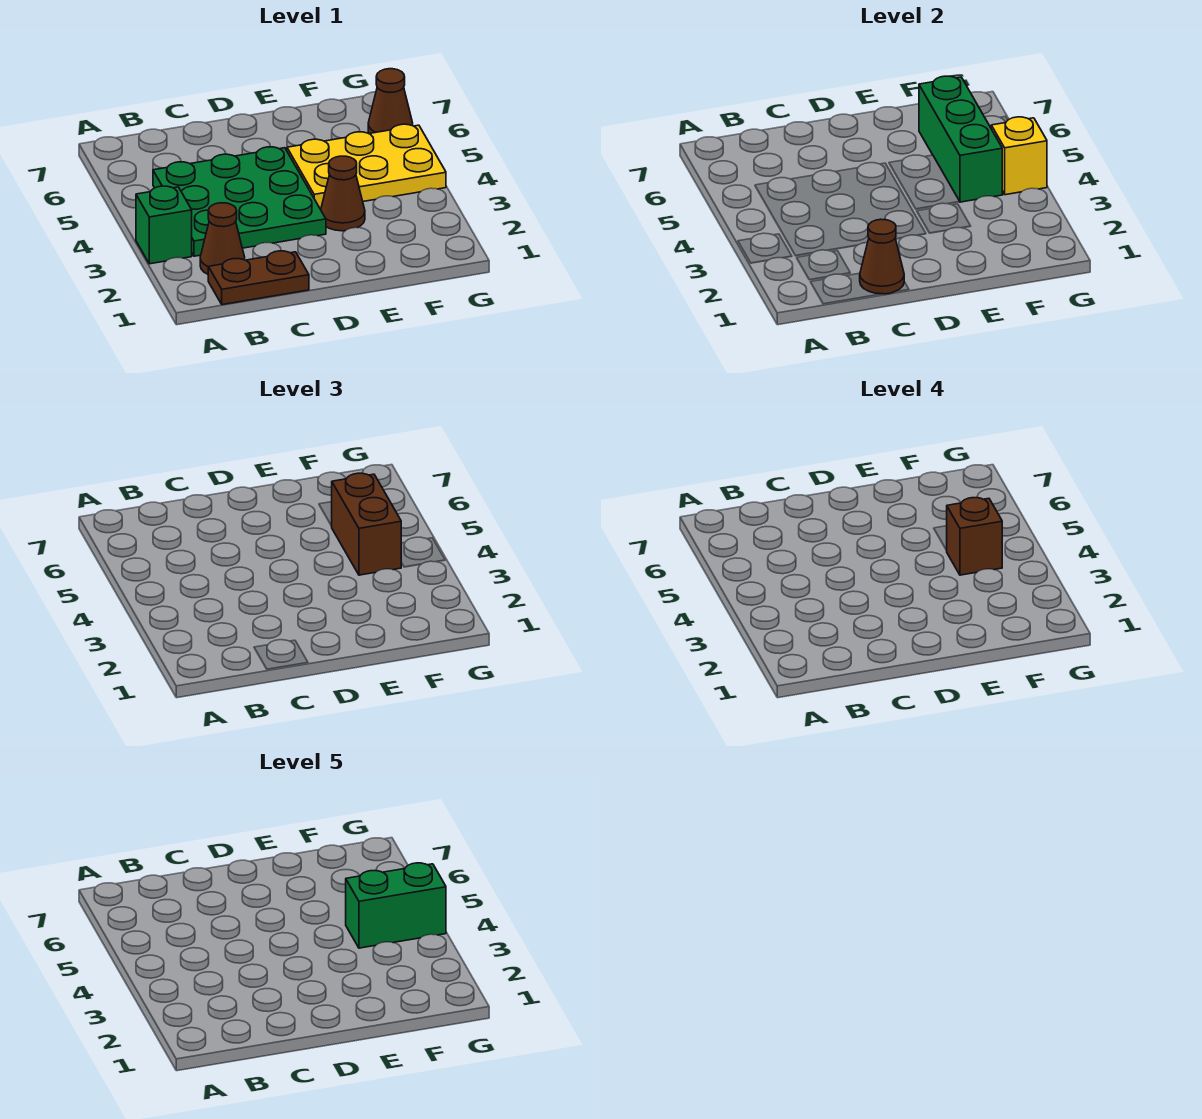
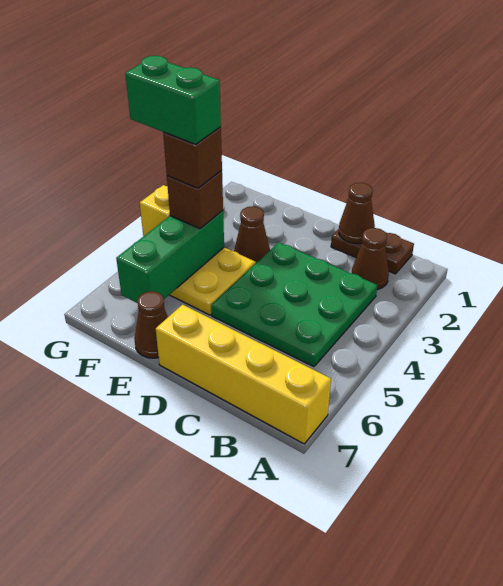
green 1x1 brick [136,186,192,264] -> none
none -> yellow 1x4 brick [156,305,331,444]
brown 1x2 brick [332,473,401,575] -> brown 1x1 brick [167,170,223,229]
brown 1x1 cone [368,69,413,134] -> brown 1x1 cone moved to [134,291,168,358]

